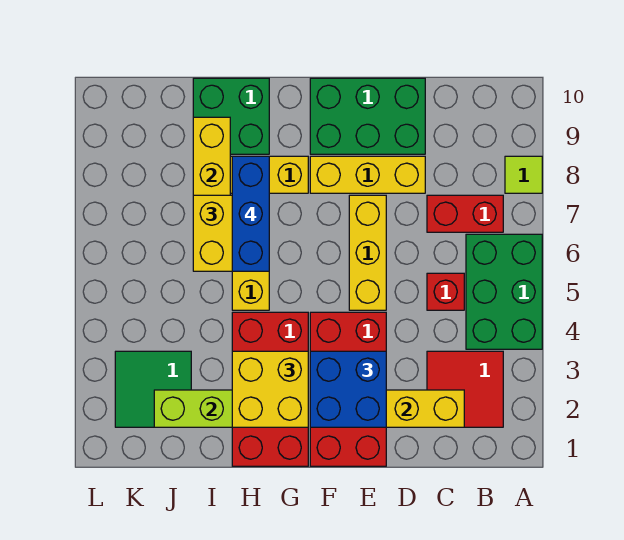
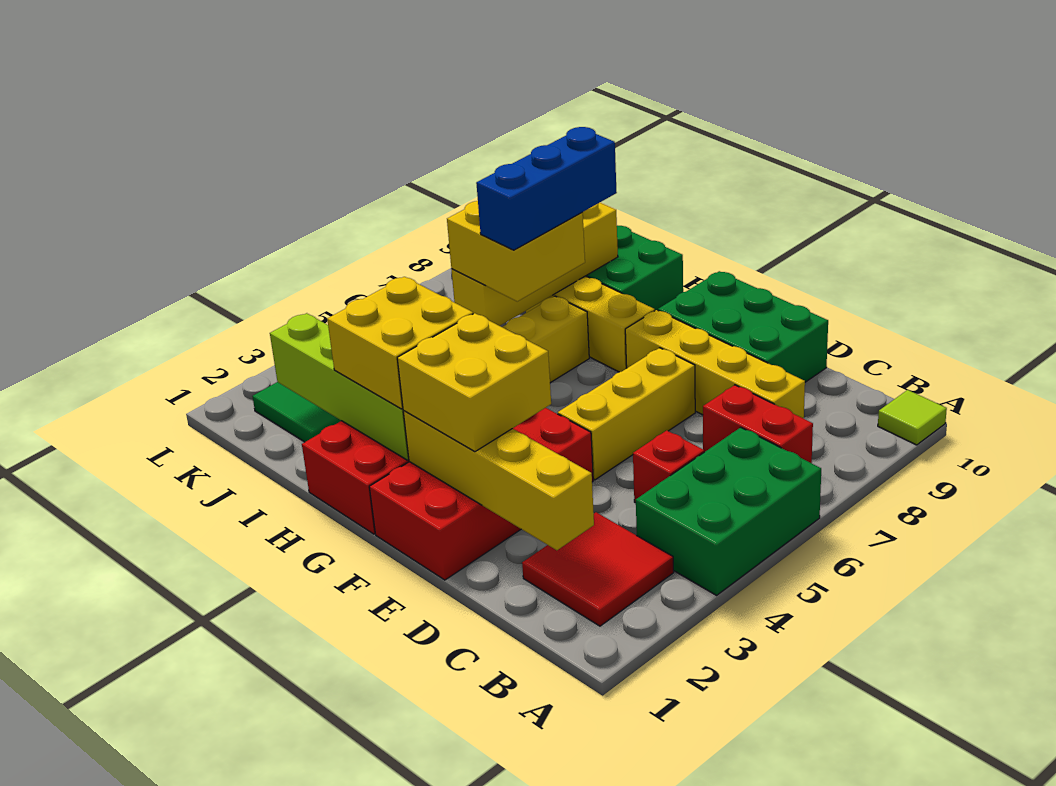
lime 1x1 tile [505,156,542,193] -> lime 1x1 tile moved to [878,390,947,445]
yellow 1x3 brick [310,156,425,193] -> yellow 1x4 brick [625,310,805,418]
blue 2x2 brick [310,351,386,427] -> yellow 2x2 brick [397,313,551,452]

